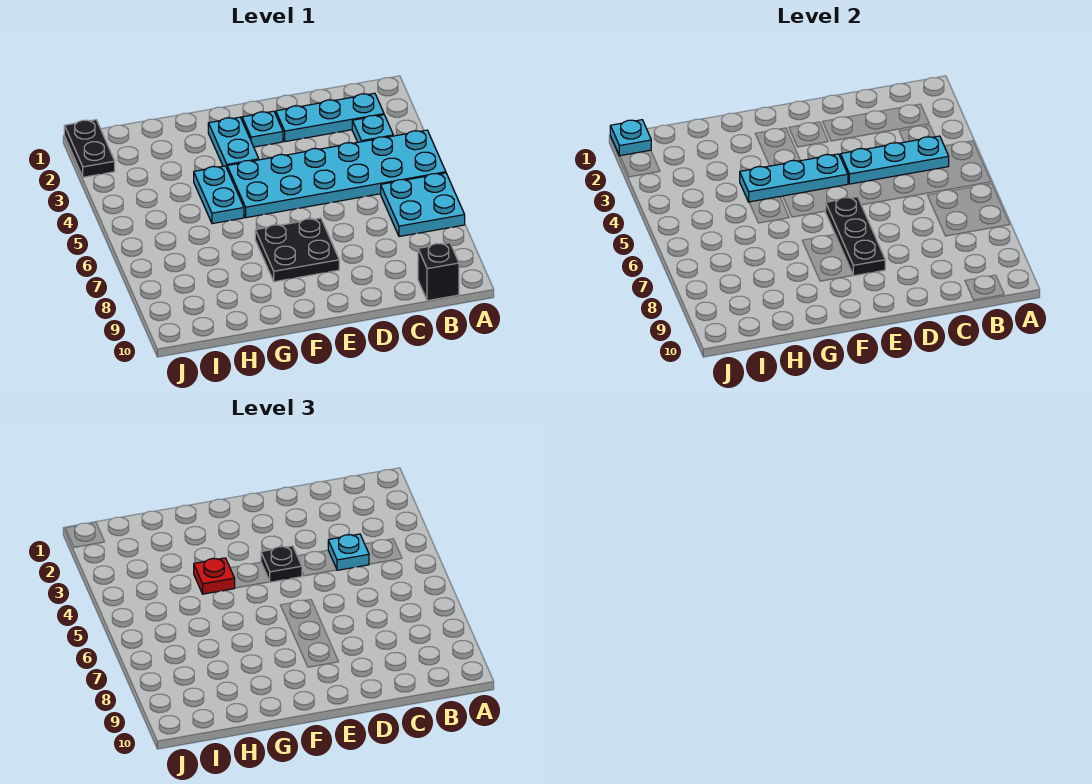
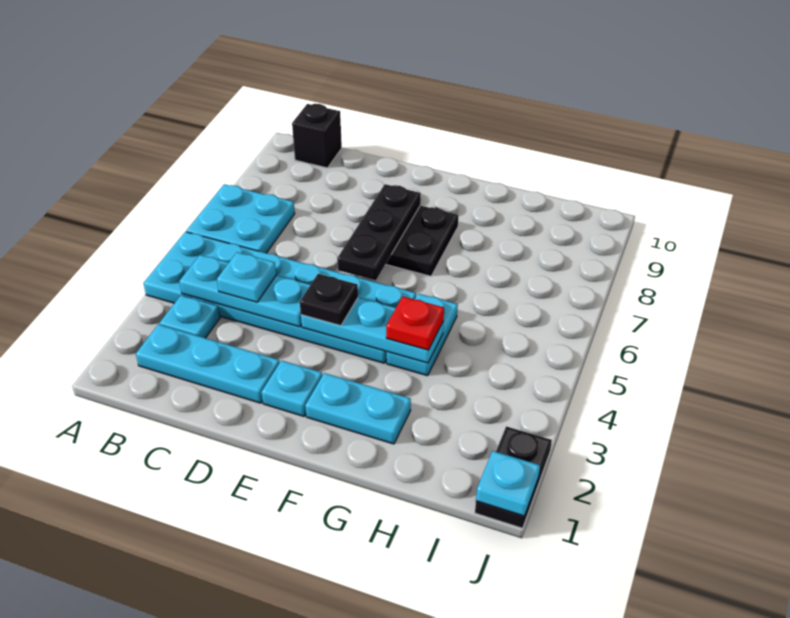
cyan 1x2 plate [208,117,259,168] -> cyan 1x2 plate turned to [305,373,411,444]

